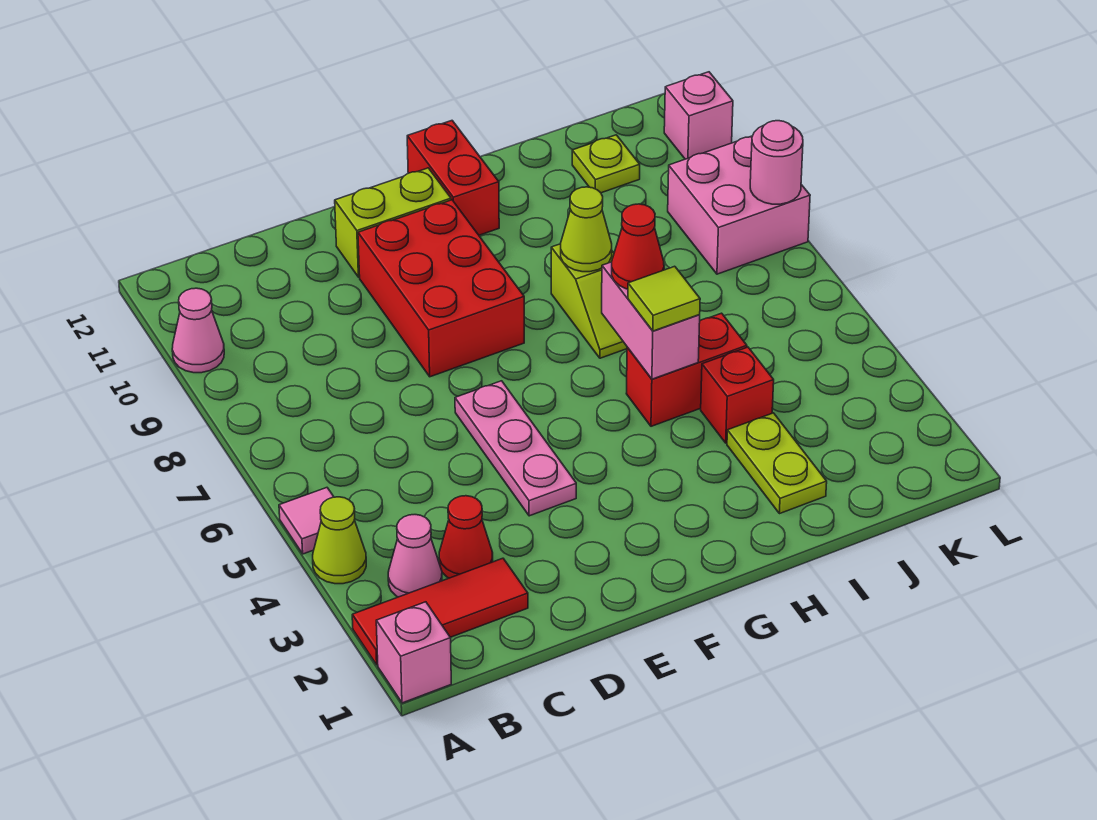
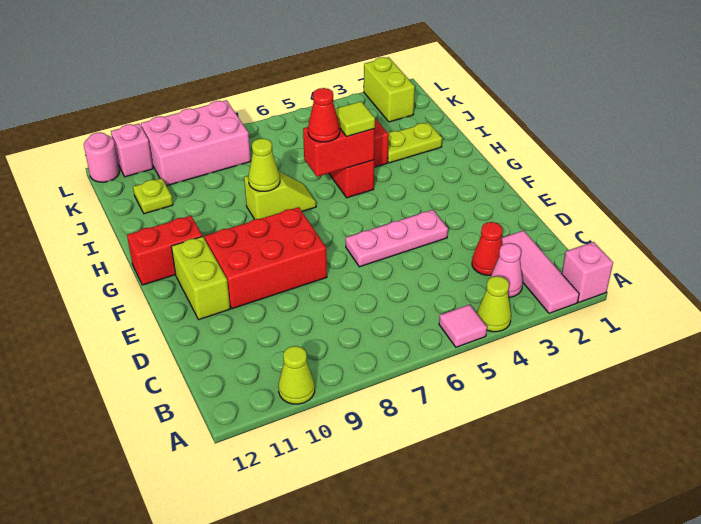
red 1x3 tile [352,558,528,665] -> pink 1x3 tile [501,231,579,313]
pink 1x1 cone [172,288,224,373] -> lime 1x1 cone [278,346,315,404]
pink 1x2 brick [602,262,700,379] -> red 1x2 brick [303,127,375,177]
none -> lime 1x2 brick [364,57,415,122]
pink 2x2 brick [668,136,810,274] -> pink 2x3 brick [141,100,251,186]
pink 1x1 round brick [750,121,803,204] -> pink 1x1 round brick moved to [84,132,120,182]

